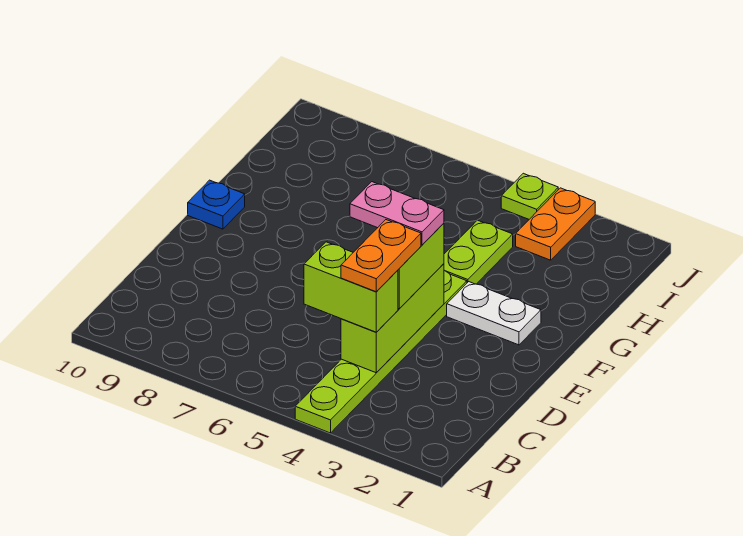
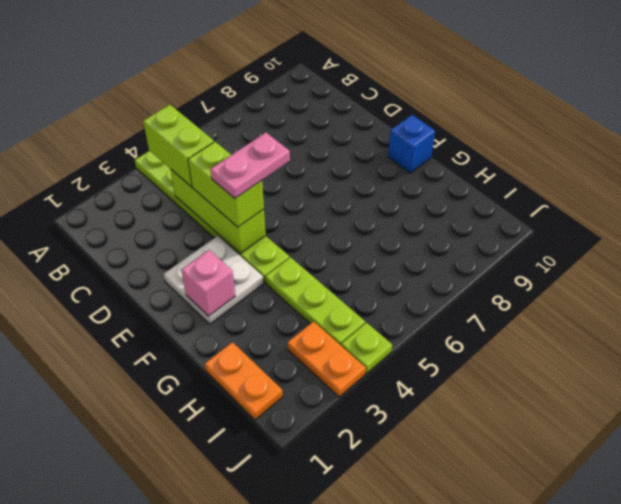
lime 1x2 brick [304,242,398,332] -> lime 1x2 brick turned to [143,105,214,187]
orange 1x2 plate [341,220,421,292] -> orange 1x2 plate moved to [205,342,283,420]
white 1x2 plate [447,282,541,345] -> white 2x2 plate [164,236,263,324]
none -> pink 1x1 brick [181,250,235,316]
blue 1x1 plate [188,180,245,229] -> blue 1x1 brick [388,115,435,173]
lime 1x2 plate [444,220,513,284] -> lime 1x3 plate [265,257,365,345]

